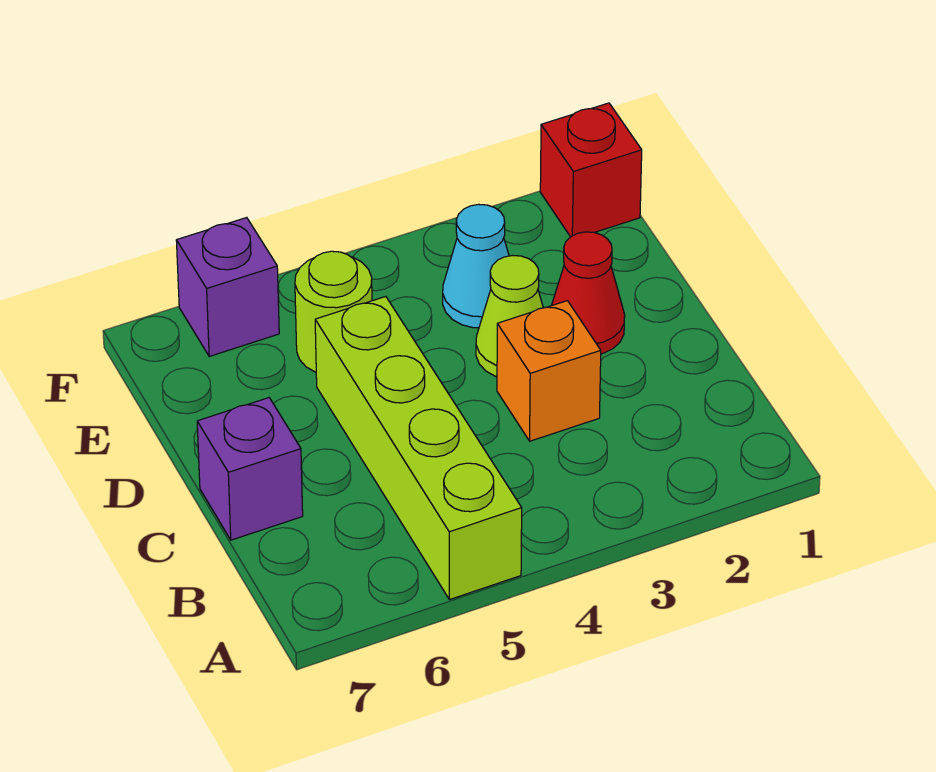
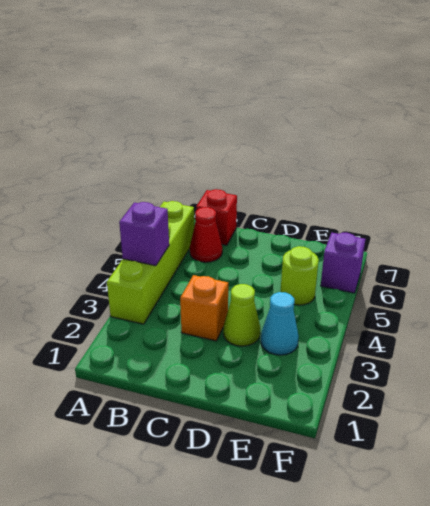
lime 1x4 brick [315,297,522,600] -> lime 1x4 brick turned to [107,201,194,324]
purple 1x1 brick [197,398,303,540] -> purple 1x1 brick moved to [119,202,169,266]
red 1x1 cone [552,232,625,354] -> red 1x1 cone moved to [190,207,222,262]
red 1x1 brick [540,103,642,237] -> red 1x1 brick moved to [196,189,237,245]

